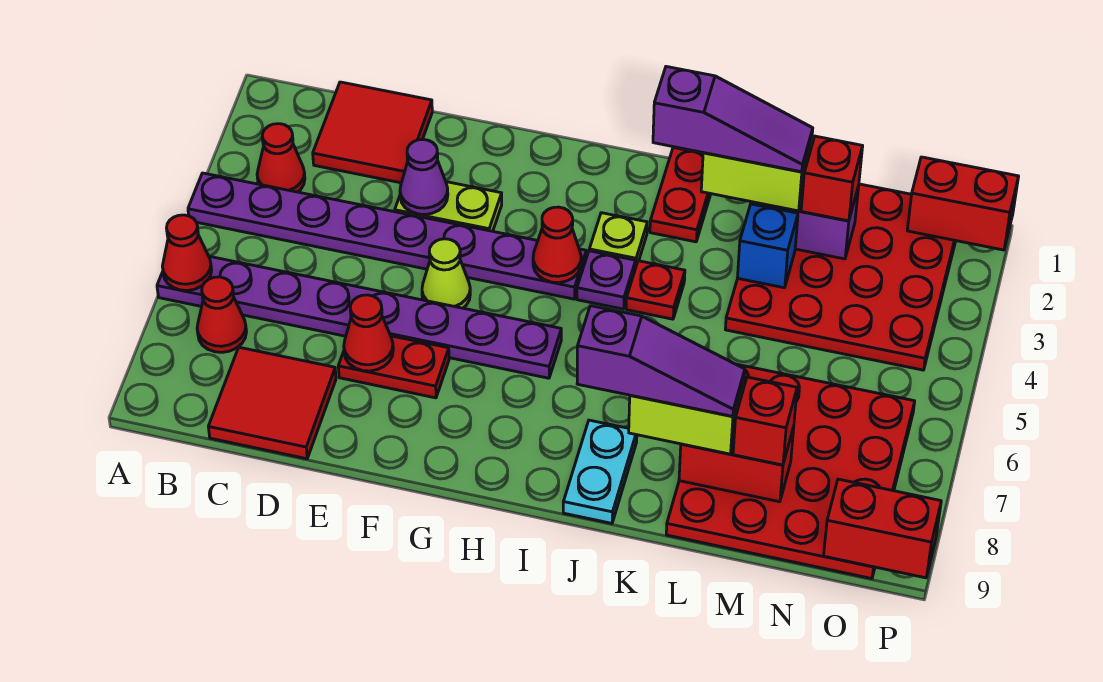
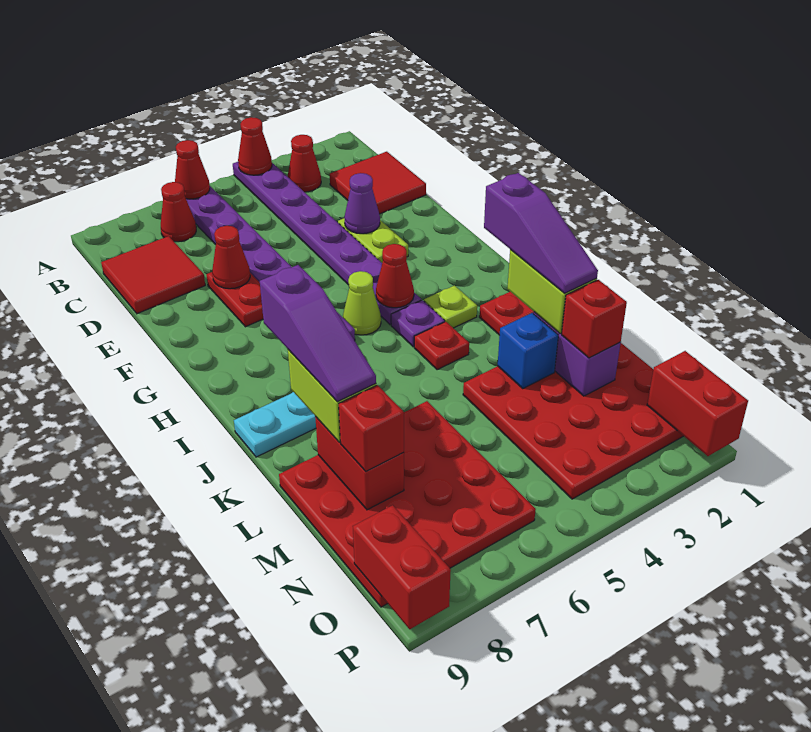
none -> red 1x1 cone [238,117,272,175]
lime 1x1 cone [422,239,470,308] -> lime 1x1 cone moved to [343,271,381,335]

